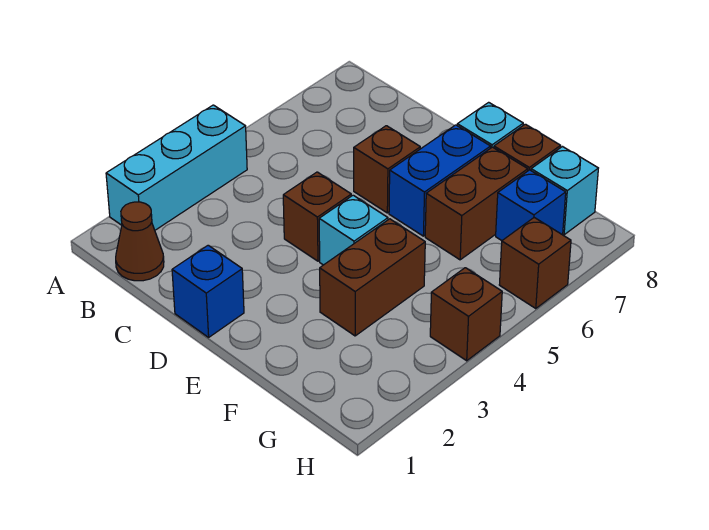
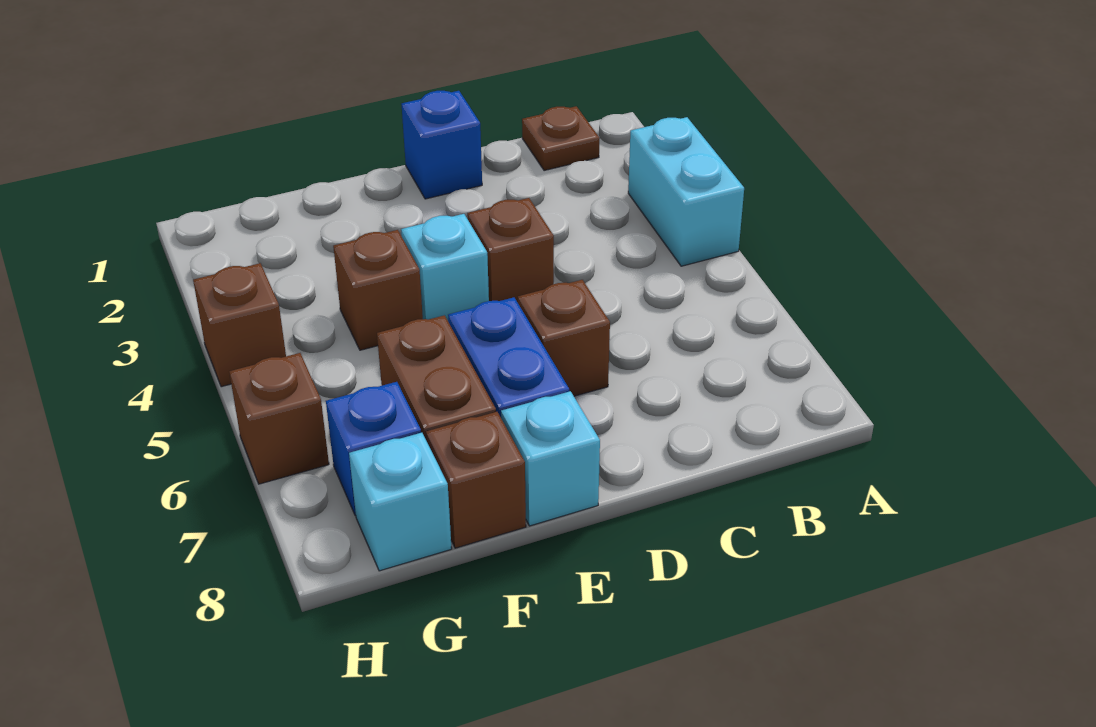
cyan 1x3 brick [106,105,247,230] -> cyan 1x2 brick [628,117,744,266]
brown 1x1 cone [116,202,164,281] -> brown 1x1 plate [522,106,600,171]
brown 1x2 brick [320,219,425,336] -> brown 1x1 brick [333,230,423,350]

